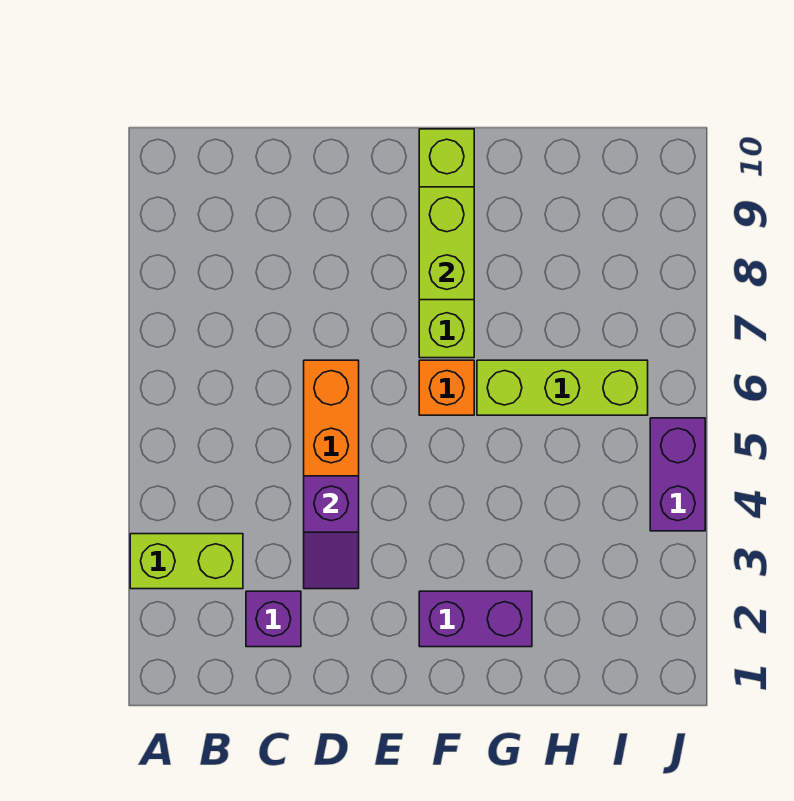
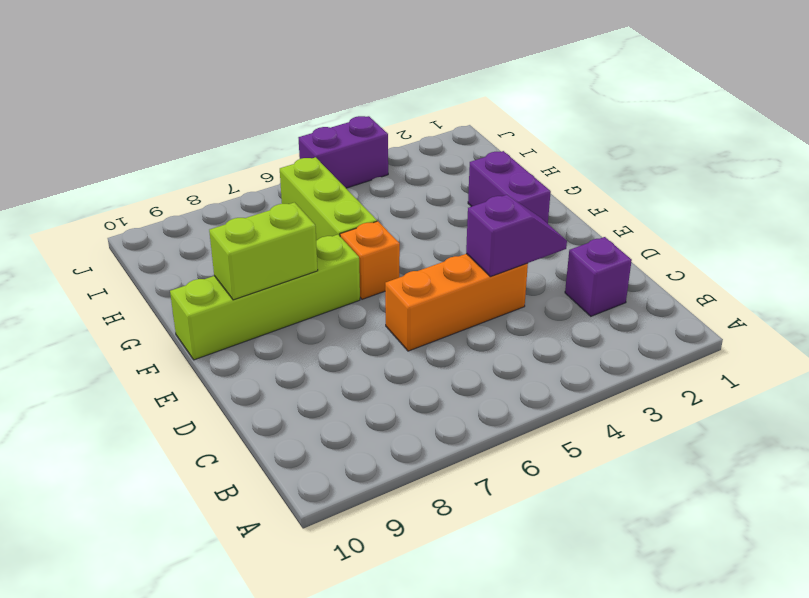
lime 1x2 brick [130,534,243,589] -> none

